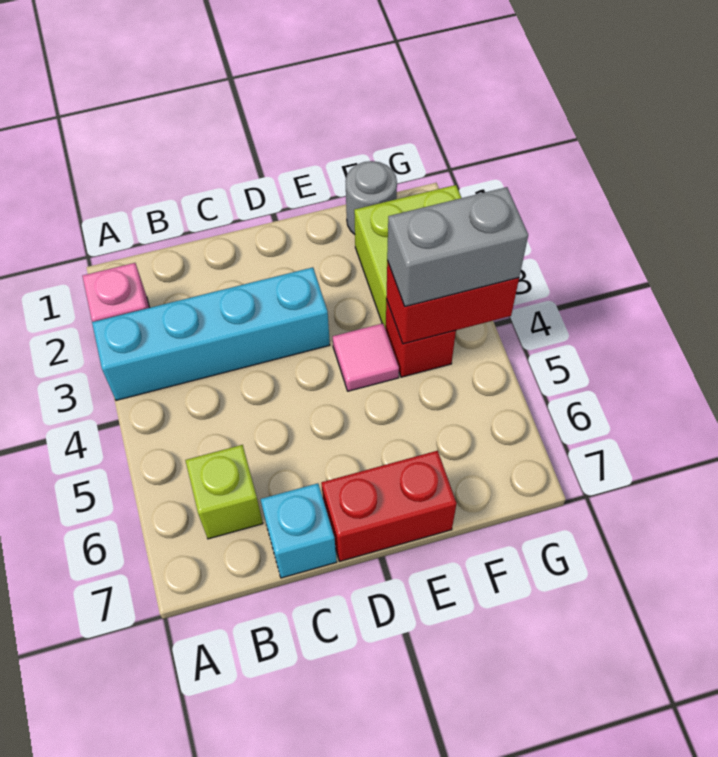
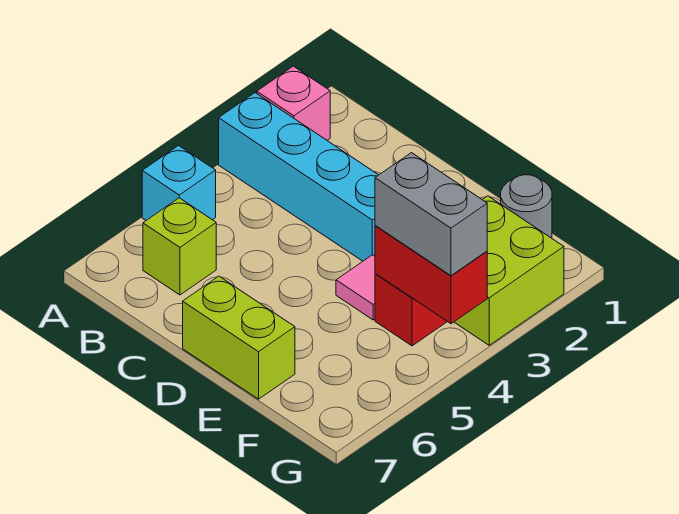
cyan 1x1 brick [261,483,337,578] -> cyan 1x1 brick moved to [142,146,216,220]
red 1x2 brick [321,451,457,561] -> lime 1x2 brick [183,276,295,399]

